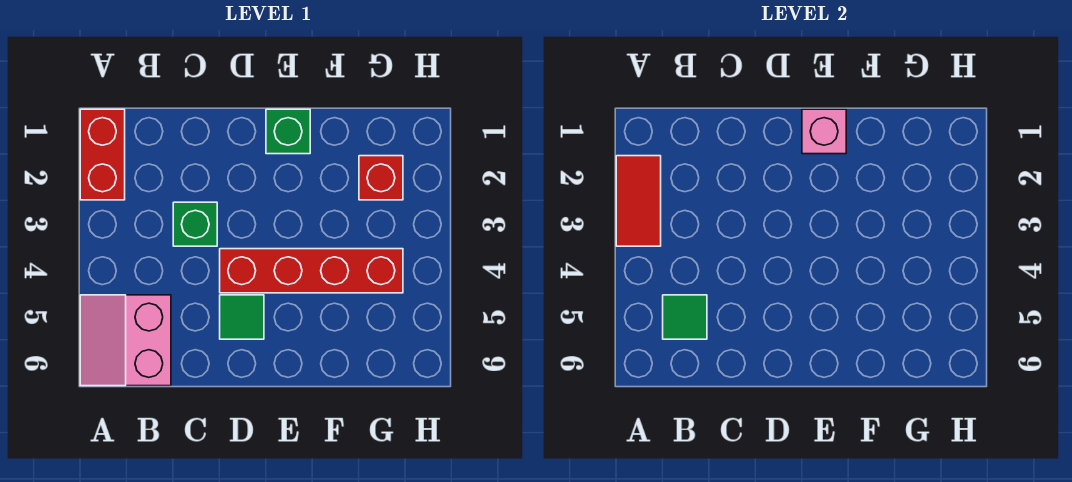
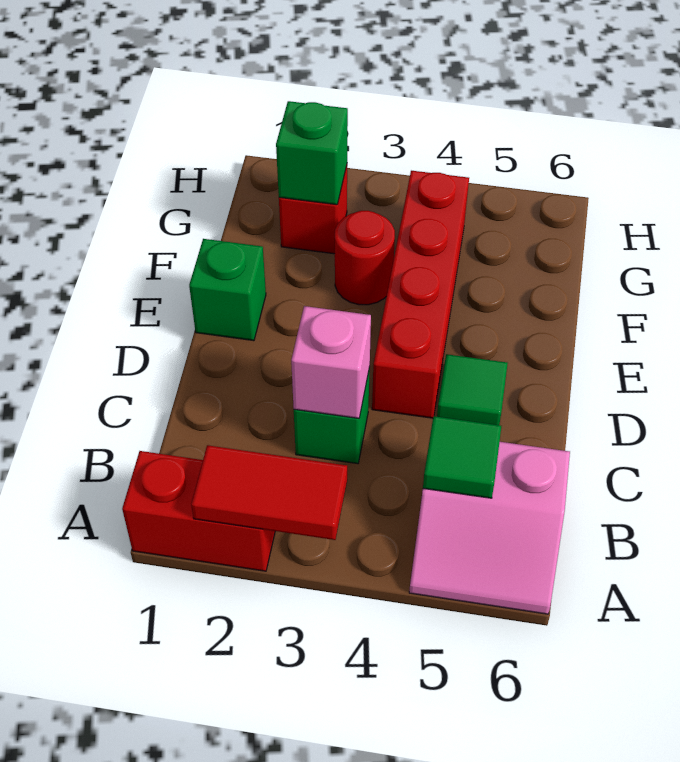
pink 1x1 brick [802,109,846,154] -> pink 1x1 brick moved to [291,306,371,418]
none -> red 1x1 round brick [335,211,395,305]
none -> green 1x1 brick [276,101,348,205]

